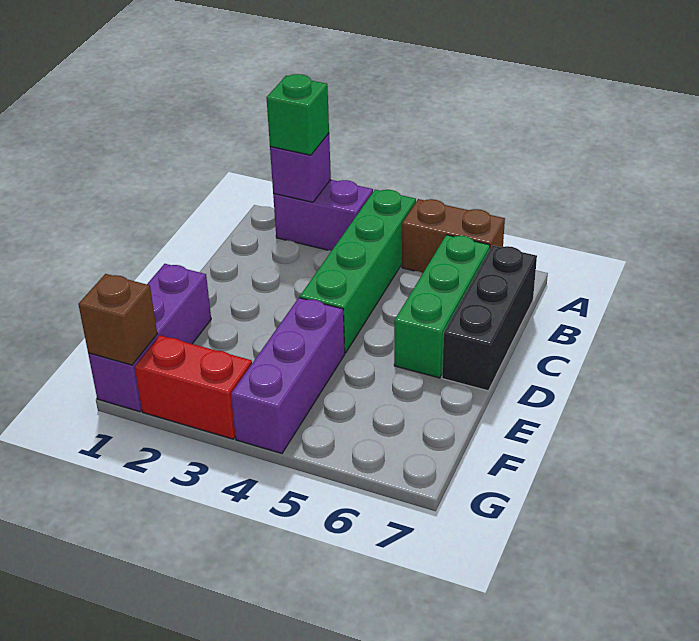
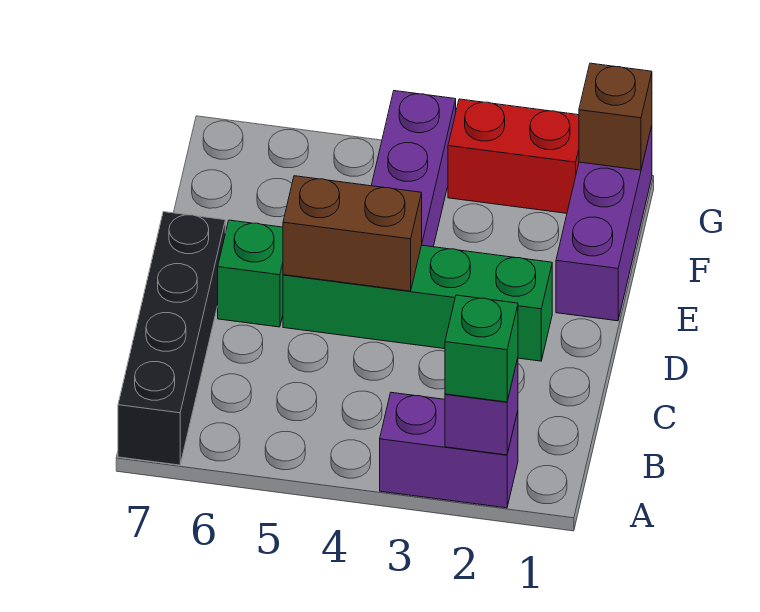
green 1x4 brick [300,190,416,353] -> green 1x4 brick turned to [283,245,552,361]
brown 1x2 brick [402,199,505,273] -> brown 1x2 brick moved to [283,176,422,291]
green 1x3 brick [394,235,490,378] -> green 1x1 brick [218,220,283,327]
black 1x3 brick [442,245,537,391] -> black 1x4 brick [118,212,225,465]

